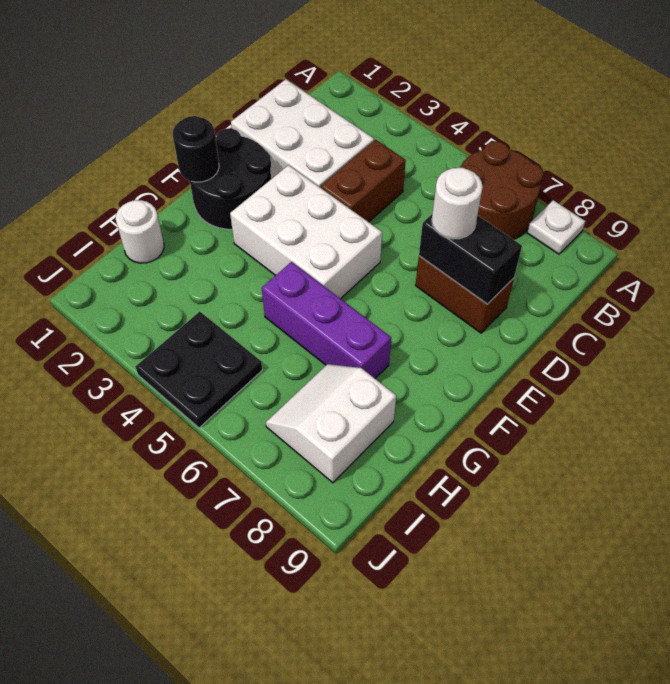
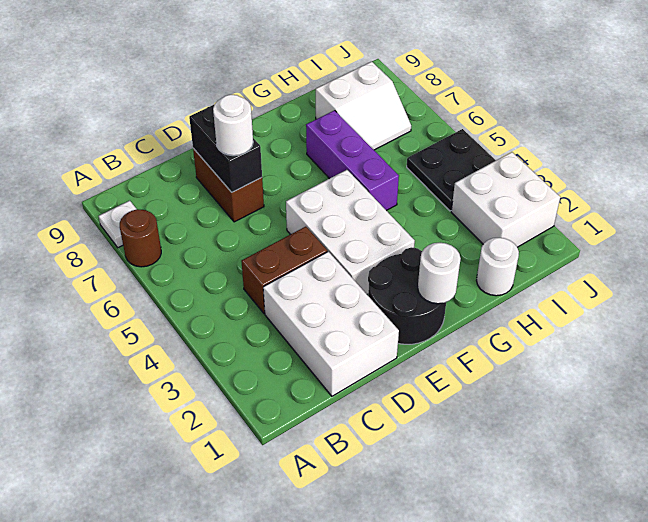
brown 2x2 round brick [460,141,543,240] -> brown 1x1 round brick [120,209,161,267]
black 1x1 round brick [173,116,219,182] -> white 1x1 round brick [418,243,461,304]
none -> white 2x2 brick [451,152,560,247]

